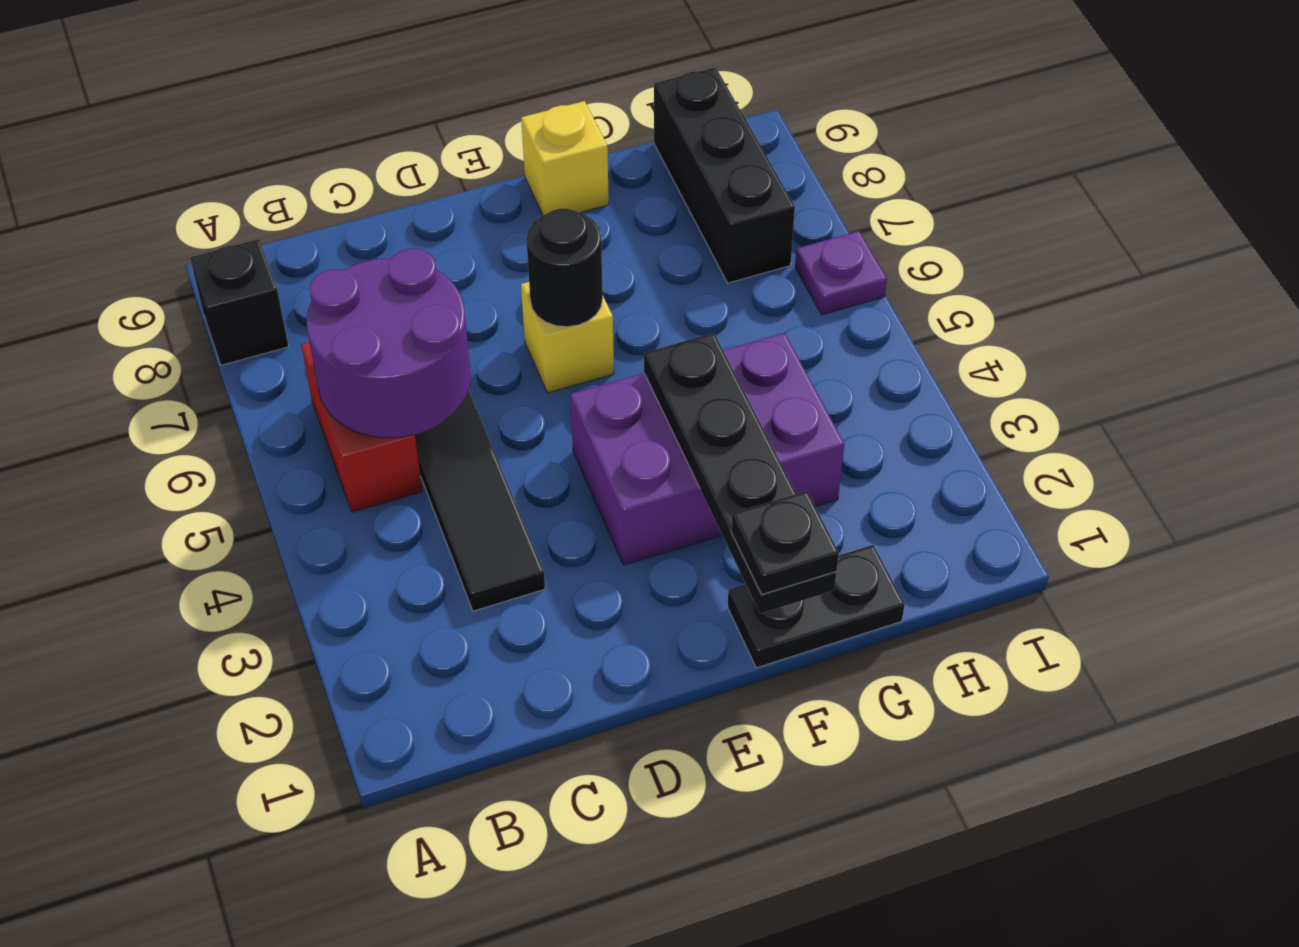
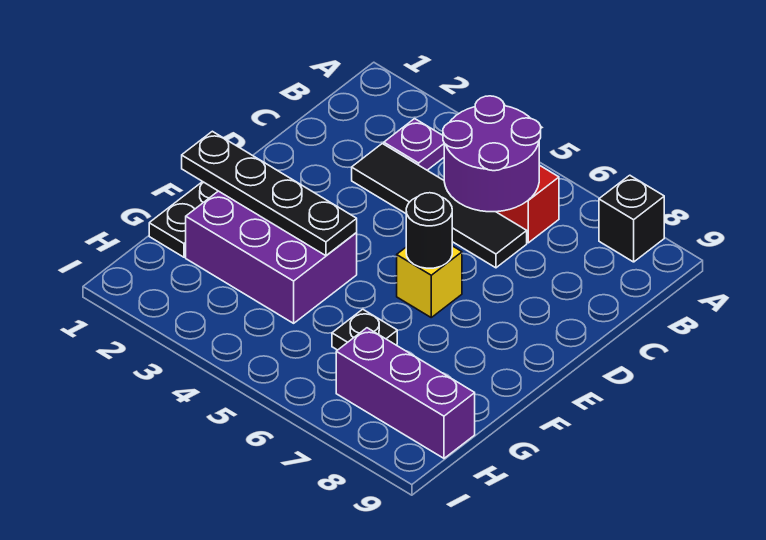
purple 2x3 brick [570,333,844,565] -> purple 2x3 brick turned to [186,191,357,323]
black 1x1 plate [731,491,839,594] -> black 1x1 plate moved to [332,309,397,350]
yellow 1x1 brick [521,101,609,215] -> none
black 1x3 brick [654,67,795,283] -> purple 1x3 brick [336,328,475,458]
purple 1x1 plate [795,231,887,315] -> purple 1x1 plate moved to [384,119,444,170]

